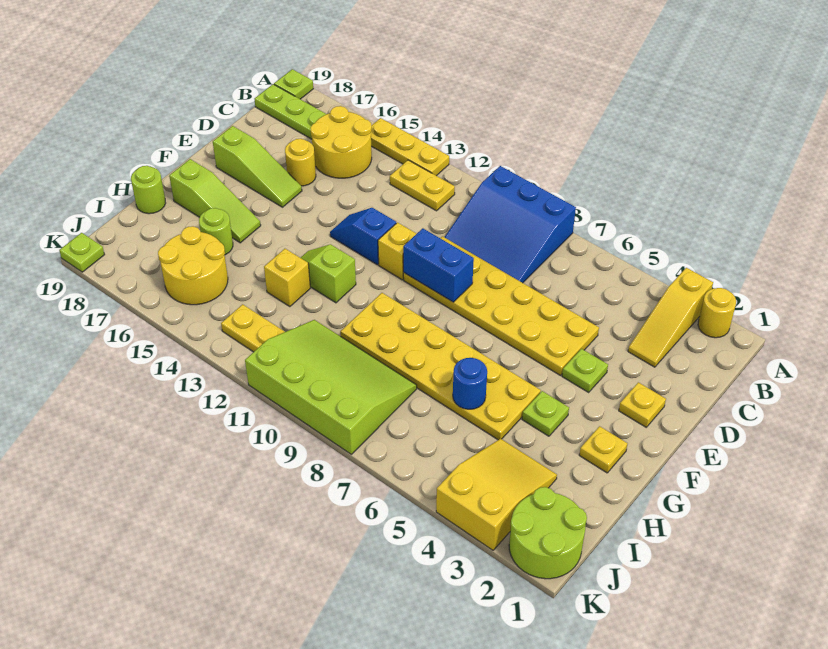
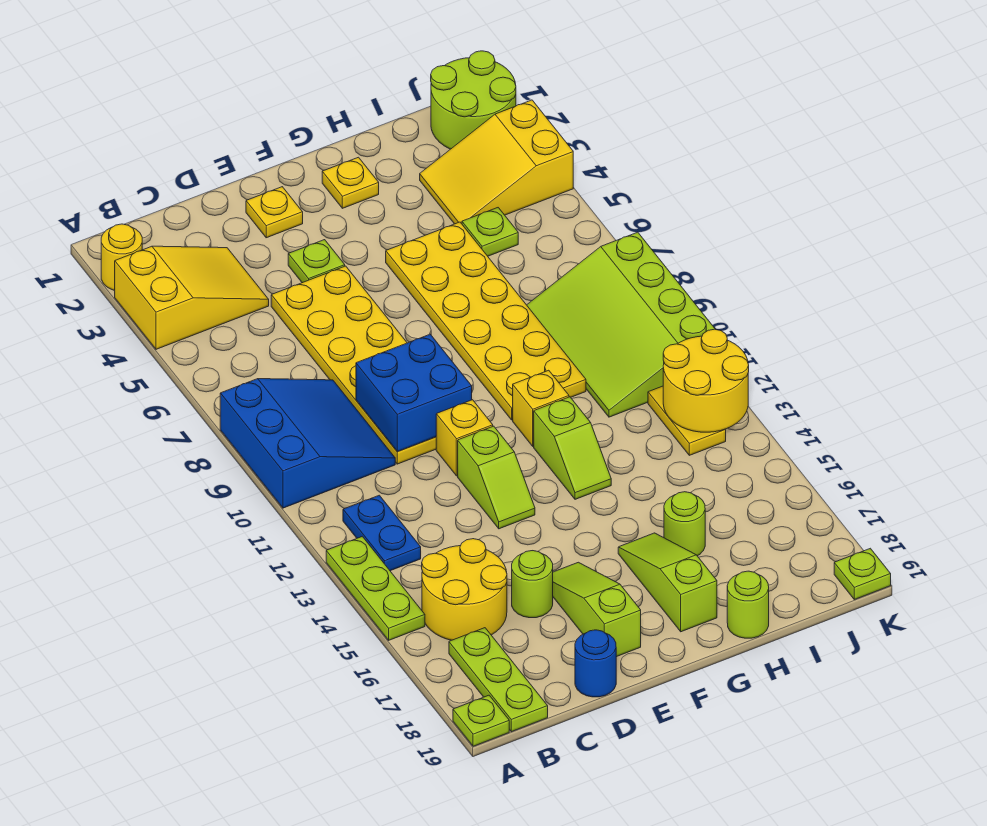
yellow 1x3 slope [628,268,713,367] -> yellow 2x3 slope [115,246,269,349]
yellow 1x3 plate [371,118,449,176] -> lime 1x3 plate [326,536,425,640]
yellow 1x2 plate [390,160,455,211] -> blue 1x2 plate [343,495,421,571]
yellow 1x1 round brick [285,139,316,186] -> lime 1x1 round brick [512,551,553,618]
blue 1x2 brick [403,228,474,302] -> blue 2x2 brick [356,334,472,452]
blue 1x2 slope [330,208,396,265] -> lime 1x2 slope [458,426,535,529]
lime 1x1 plate [522,391,569,436] -> lime 1x1 plate moved to [462,208,518,256]
blue 1x1 round brick [453,358,487,409] -> blue 1x1 round brick moved to [575,630,616,697]
yellow 1x1 brick [264,249,310,307] -> yellow 1x1 brick moved to [513,370,569,446]
yellow 2x2 round brick [158,226,228,305] -> yellow 2x2 round brick moved to [663,329,749,432]

